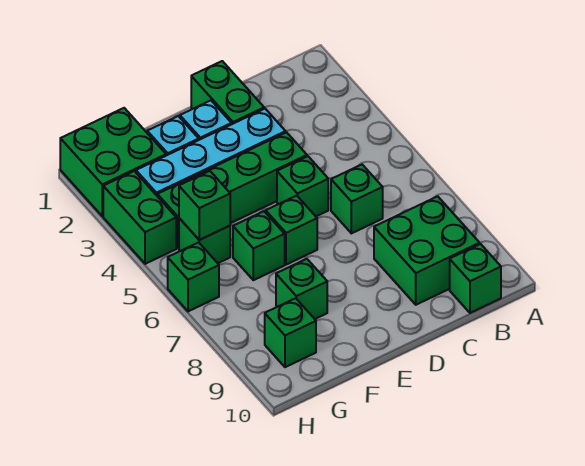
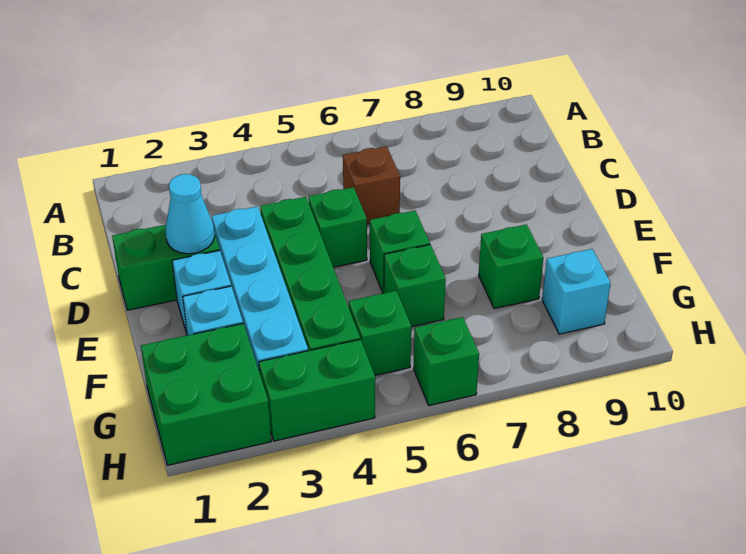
green 2x2 brick [374,196,480,305] -> none
green 1x1 brick [450,244,501,313] -> none
green 1x1 brick [331,165,383,233] -> brown 1x1 brick [343,146,400,224]
none -> cyan 1x1 cone [166,174,215,254]
green 1x1 brick [179,171,230,240] -> none
green 1x1 brick [265,298,316,367] -> cyan 1x1 brick [542,249,611,334]

